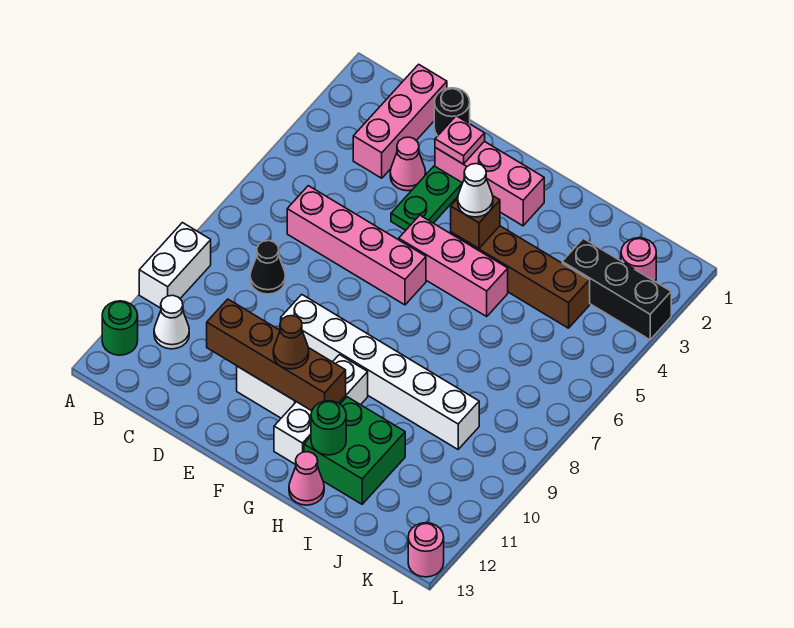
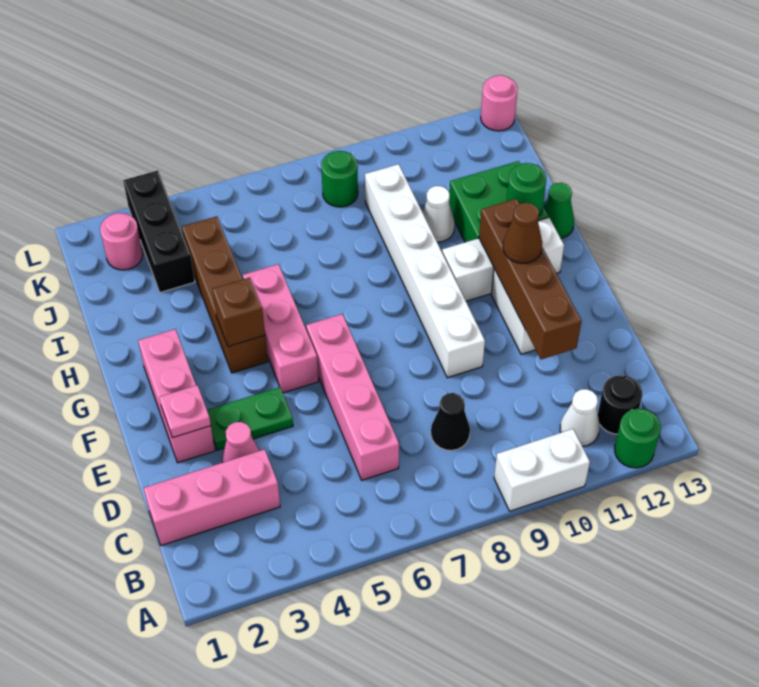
black 1x1 round brick [434,88,470,136] -> black 1x1 round brick moved to [598,375,642,434]
white 1x1 cone [458,164,493,217] -> white 1x1 cone moved to [423,186,455,242]
pink 1x1 cone [289,452,324,505] -> green 1x1 cone [544,183,574,238]
none -> green 1x1 round brick [321,151,358,207]

